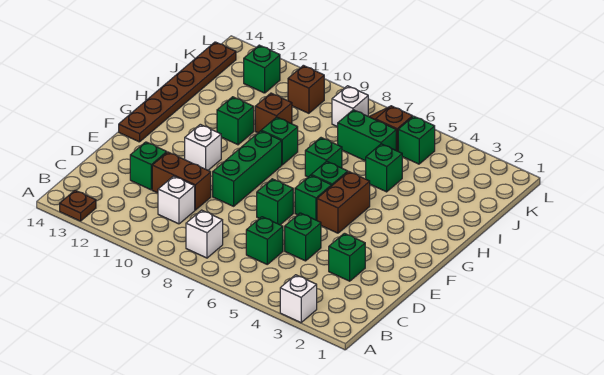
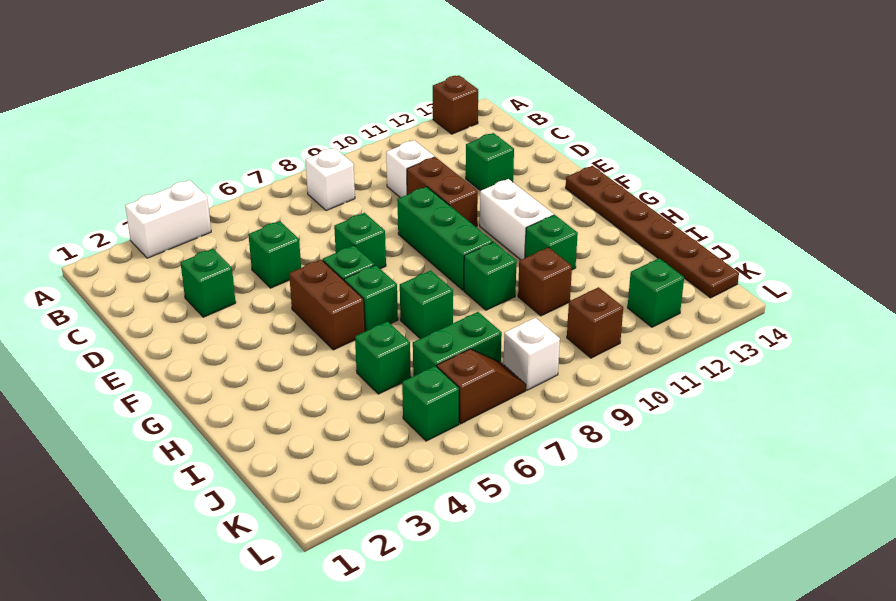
white 1x1 brick [280,275,317,323] -> white 1x2 brick [125,180,211,258]
brown 1x1 plate [60,190,96,221] -> brown 1x1 brick [433,75,478,134]
green 1x1 brick [246,217,283,264] -> none
brown 1x2 brick [152,152,211,210] -> brown 1x2 brick turned to [407,157,478,227]
white 1x1 brick [185,124,221,170] -> white 1x2 brick [480,179,554,260]

